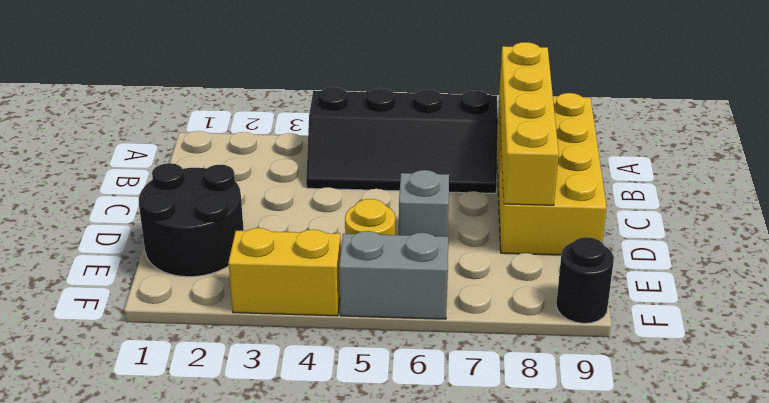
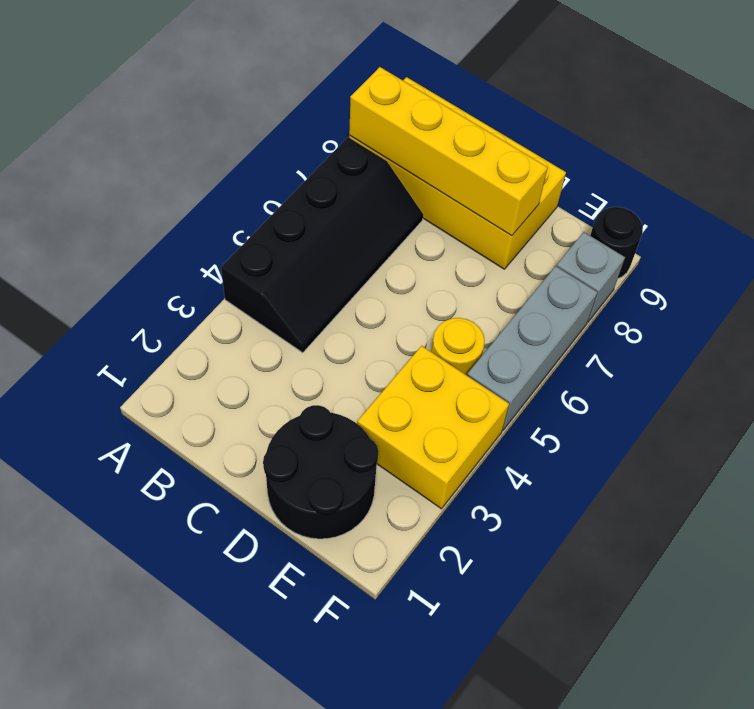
grey 1x1 brick [399,170,449,237] -> grey 1x1 brick moved to [557,232,625,322]
yellow 1x2 brick [228,228,341,316] -> yellow 2x2 brick [357,346,509,509]
grey 1x2 brick [339,231,448,319] -> grey 1x3 brick [467,266,598,430]

